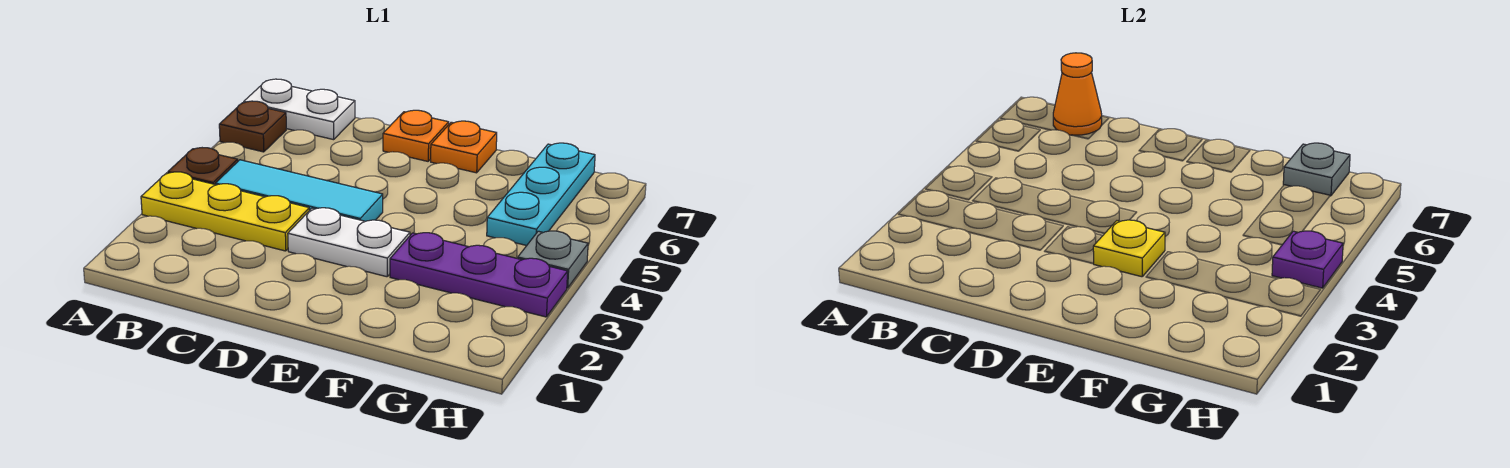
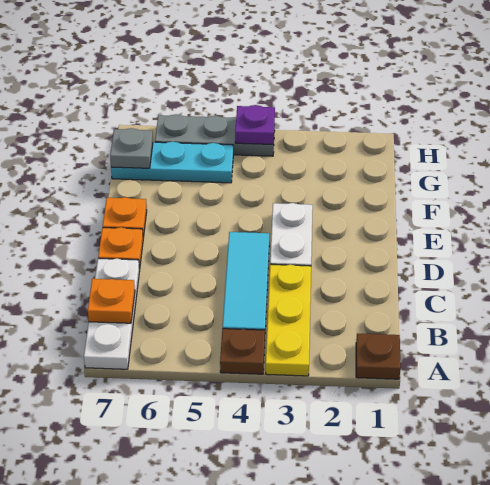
brown 1x1 plate [219,101,286,152] -> brown 1x1 plate moved to [356,333,401,379]
white 1x2 plate [244,79,355,140] -> white 1x3 plate [84,258,140,369]
orange 1x1 cone [1053,53,1102,135] -> orange 1x1 plate [88,279,135,323]
yellow 1x1 plate [1093,220,1165,277] -> none
purple 1x3 plate [390,233,568,317] -> none
grey 1x1 plate [518,231,588,288] -> grey 1x3 plate [155,114,275,156]

